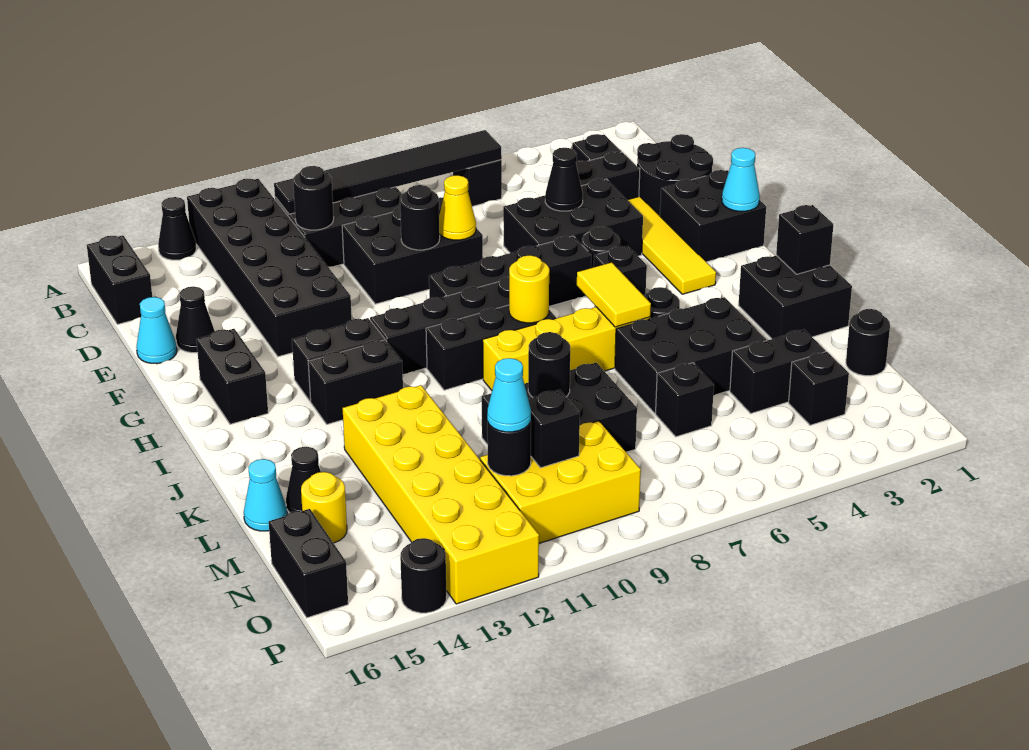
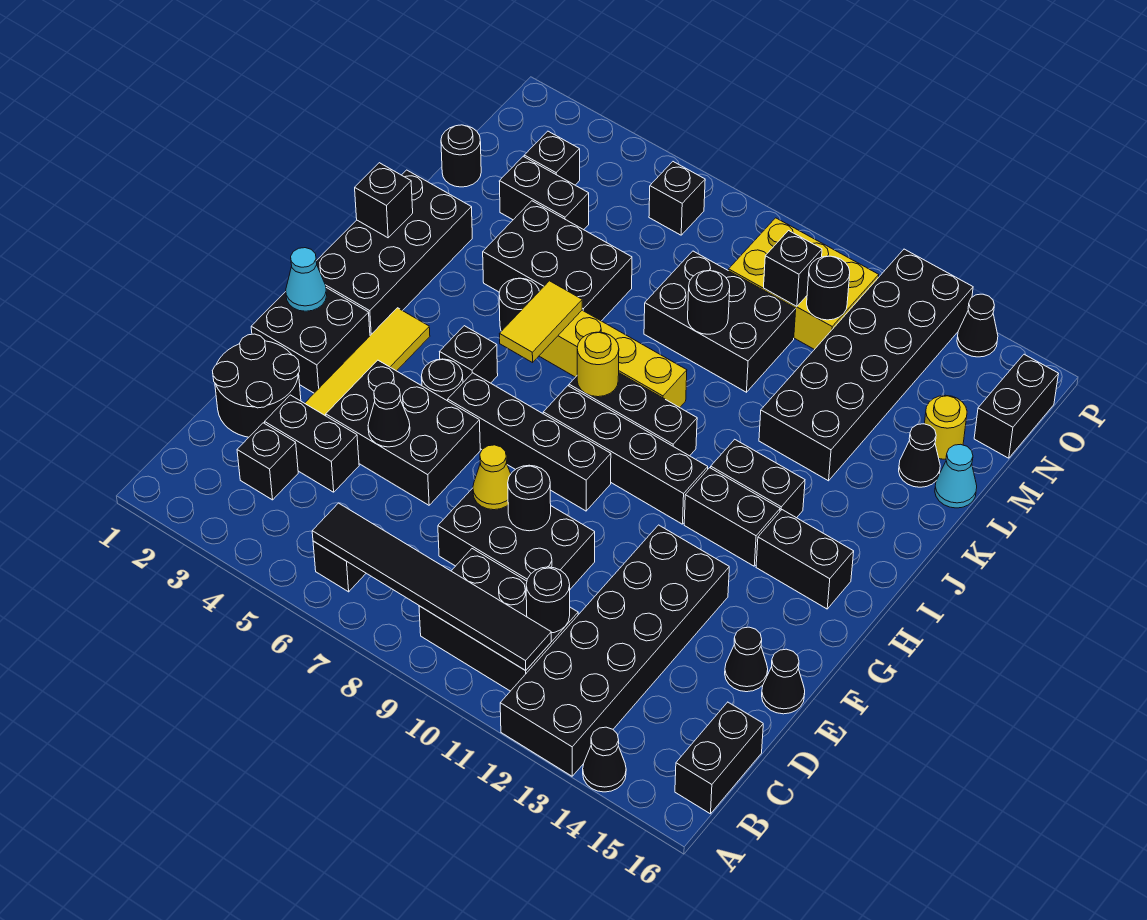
cyan 1x1 cone [137,297,177,364] -> black 1x1 cone [762,649,805,714]
black 1x2 brick [196,329,268,424] -> black 1x2 brick turned to [756,510,854,609]
black 2x2 brick [738,255,852,339] -> black 2x4 brick [316,170,472,335]
yellow 2x6 brick [343,385,539,604] -> black 2x6 brick [759,249,973,481]
black 1x1 brick [656,363,714,437] -> black 1x1 brick moved to [649,162,705,235]
cyan 1x1 cone [487,358,531,432] -> none
black 1x1 round brick [400,538,446,613] -> black 1x1 cone [957,294,998,357]

